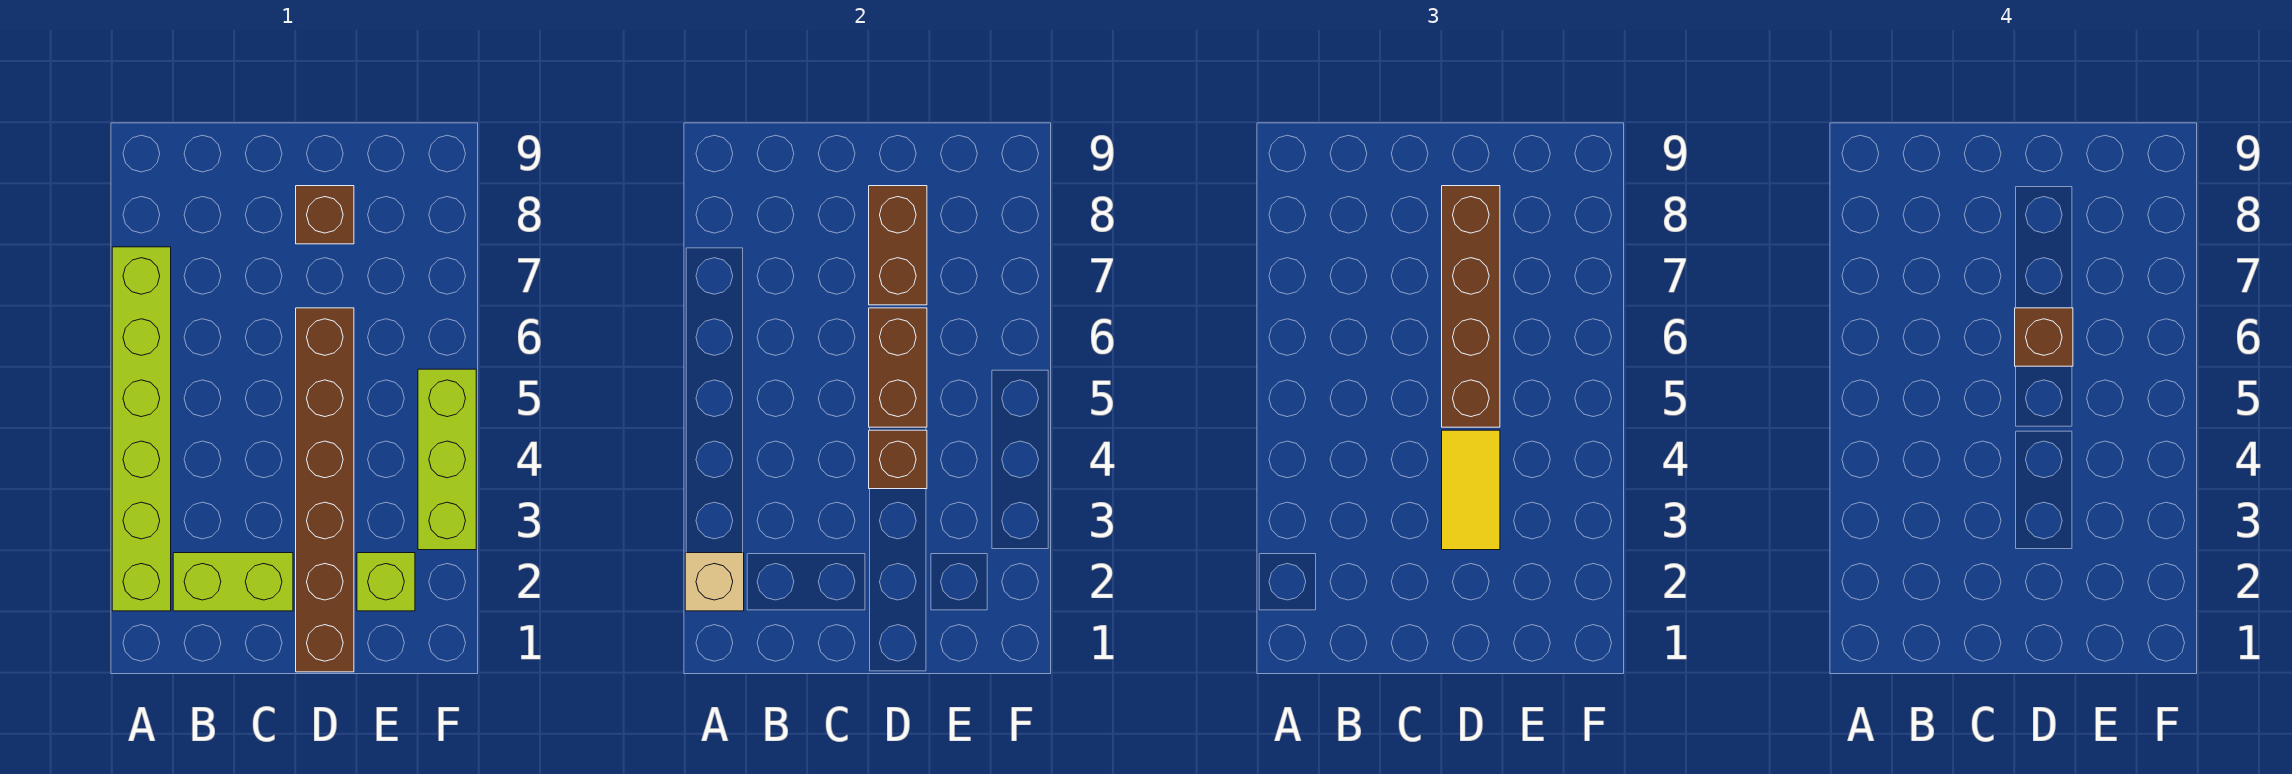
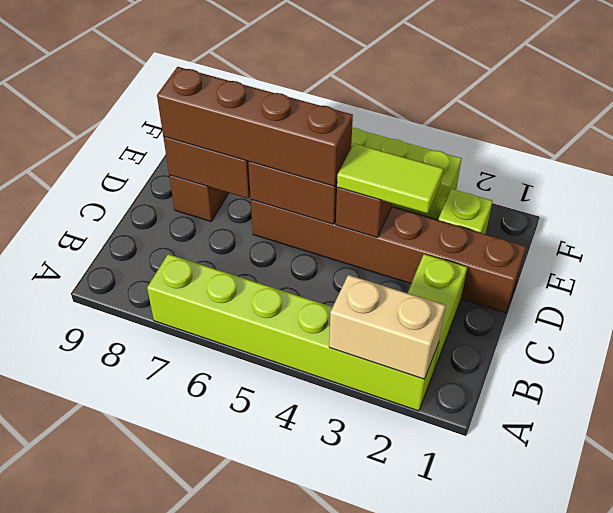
tan 1x1 brick [685,553,744,611] -> tan 1x2 brick [329,275,446,379]
yellow 1x2 tile [1442,430,1500,550] -> lime 1x2 tile [337,144,443,214]
brown 1x1 brick [2015,308,2073,366] -> none

